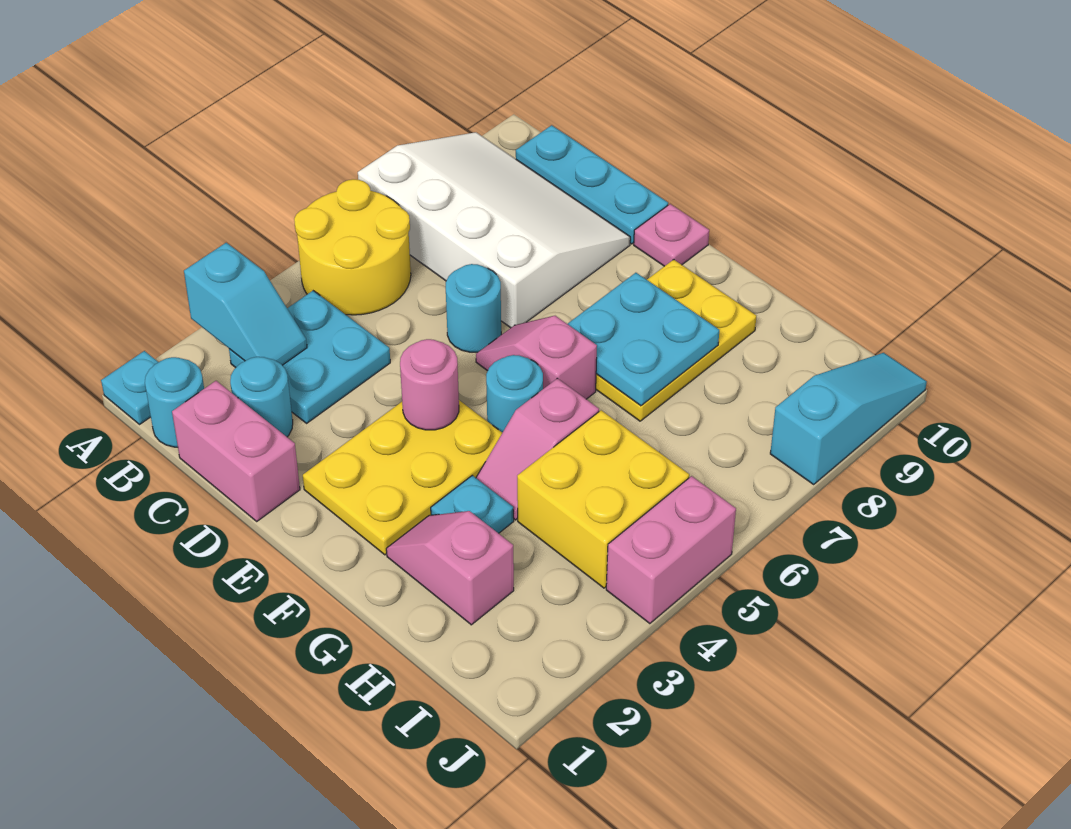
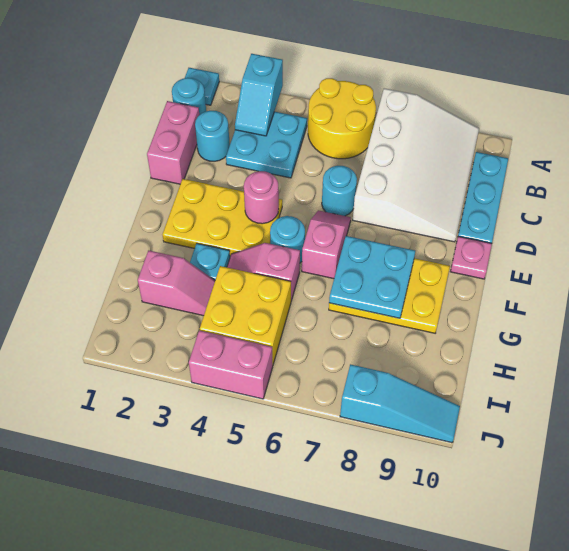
pink 1x2 slope [386,511,514,625] -> pink 1x2 slope turned to [138,250,215,316]

